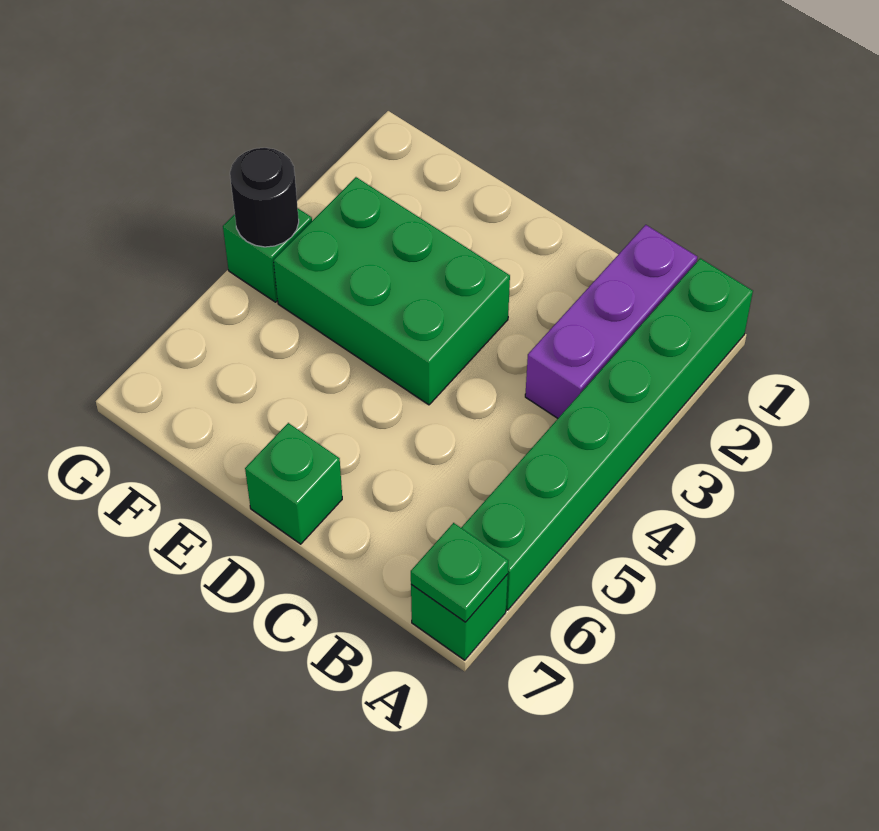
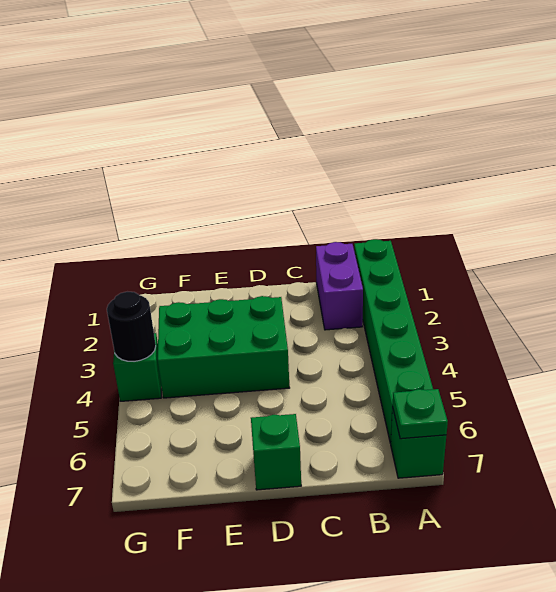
purple 1x3 brick [525,225,697,418] -> purple 1x2 brick [316,242,363,330]

